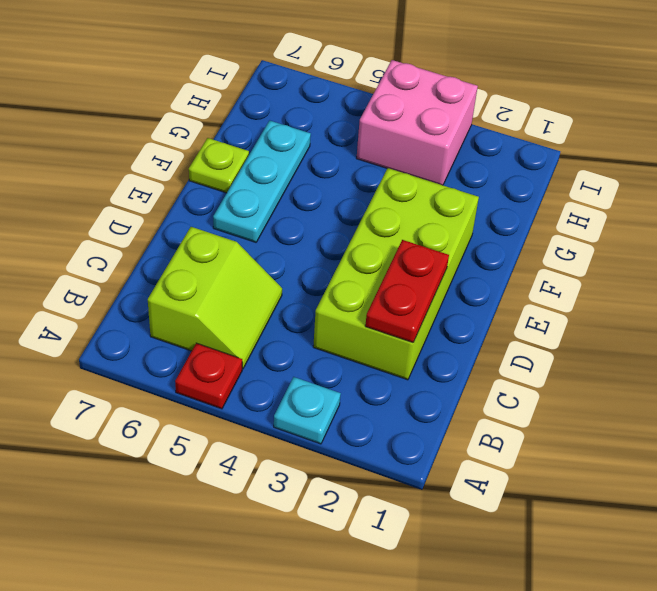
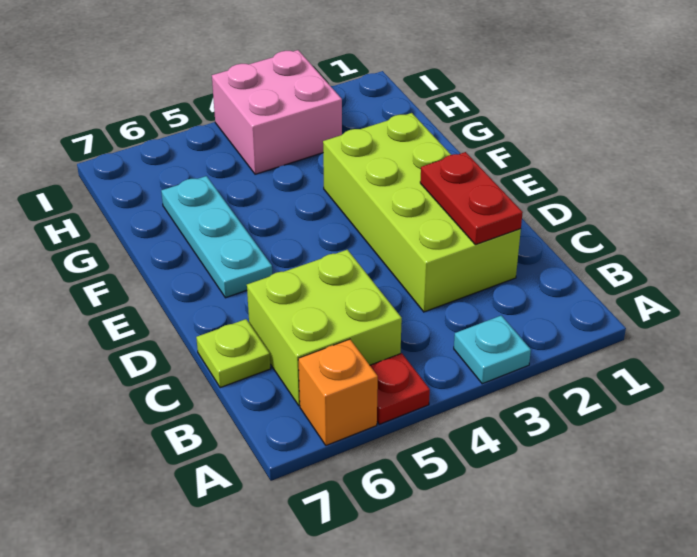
none -> orange 1x1 brick [298,339,378,446]
lime 2x2 slope [148,227,282,369] -> lime 2x2 brick [247,250,402,406]
lime 1x1 plate [189,138,249,193] -> lime 1x1 plate moved to [196,319,271,388]

